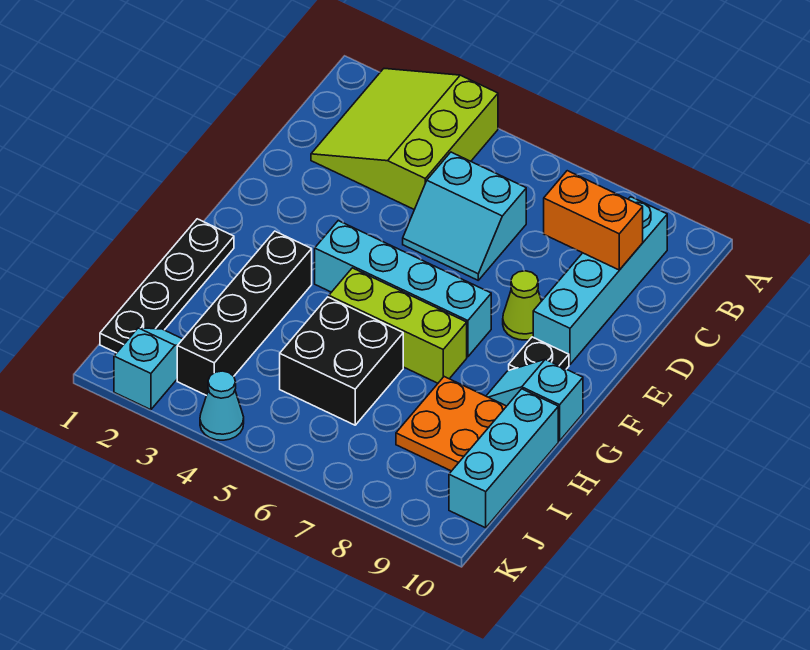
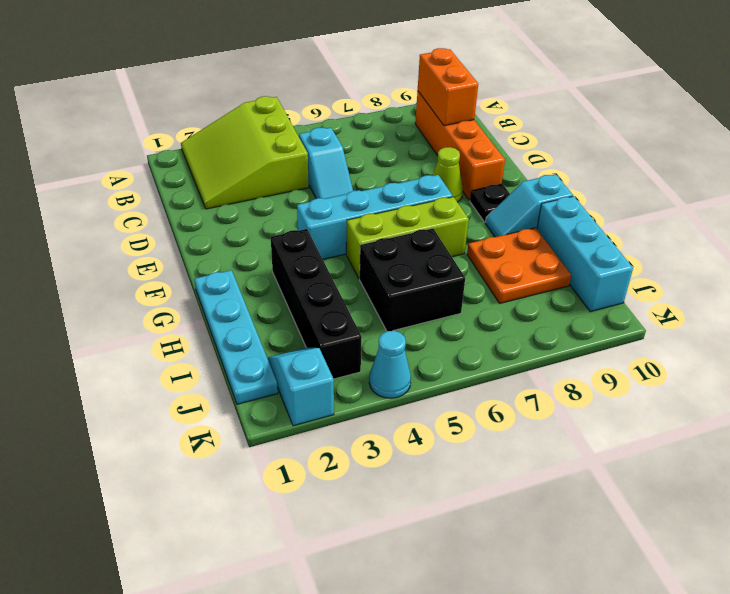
cyan 1x4 brick [533,197,667,365] -> orange 1x4 brick [415,91,505,201]
cyan 2x2 slope [403,152,526,280] -> cyan 1x2 slope [299,128,353,199]
orange 1x2 brick [544,171,643,270] -> orange 1x2 brick turned to [418,48,478,126]
black 1x4 plate [100,219,234,353] -> cyan 1x4 plate [195,270,278,404]

